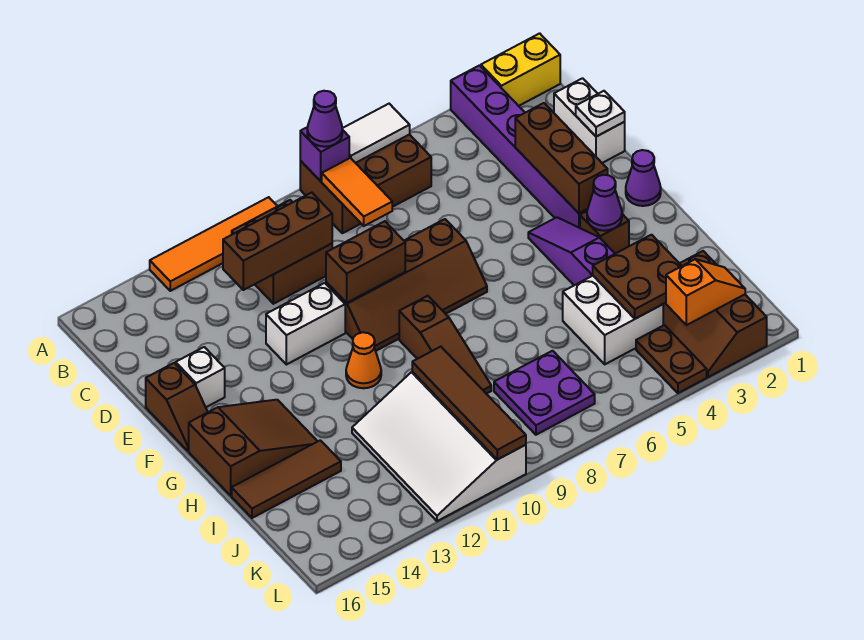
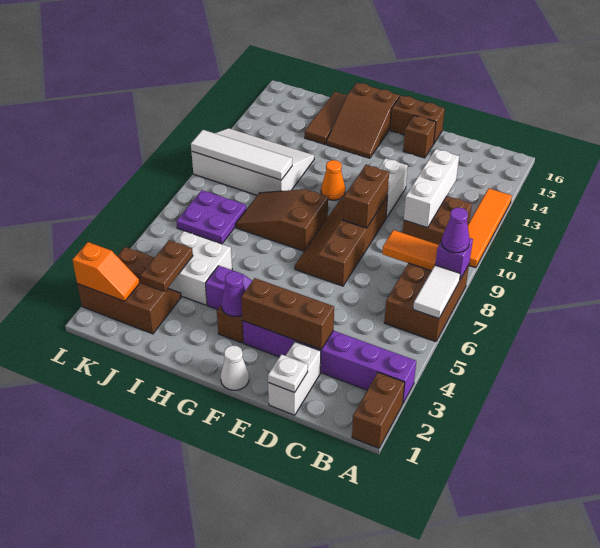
yellow 1x2 brick [481,33,560,106] -> brown 1x2 brick [352,372,405,448]
white 1x2 brick [554,78,625,163] -> white 1x2 brick turned to [268,342,321,415]
brown 1x3 brick [223,192,332,290] -> white 1x3 brick [404,149,459,228]
white 1x1 brick [176,347,225,407] -> brown 1x1 brick [403,115,436,158]
brown 1x2 slope [146,363,208,451] -> brown 1x2 brick [390,96,445,143]
purple 1x1 cone [626,150,661,206] -> white 1x1 cone [221,345,249,390]
brown 1x3 slope [399,296,491,394] -> brown 2x3 slope [236,189,328,251]
brown 2x2 plate [593,235,681,319] -> brown 1x2 plate [140,240,193,292]
brown 1x4 tile [412,347,526,460] -> white 1x4 tile [191,130,292,180]
orange 1x2 slope [666,259,745,325] -> orange 1x2 slope turned to [73,242,139,301]

